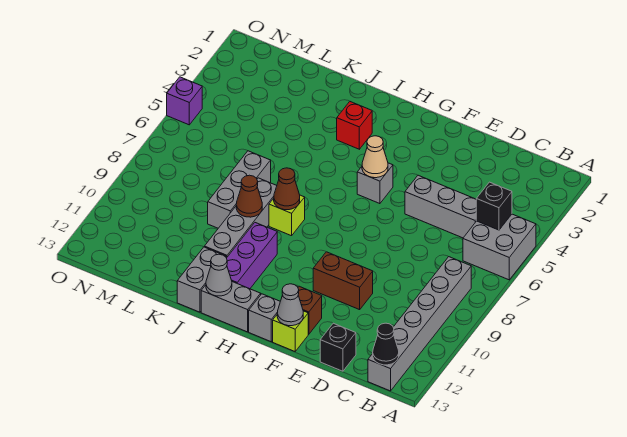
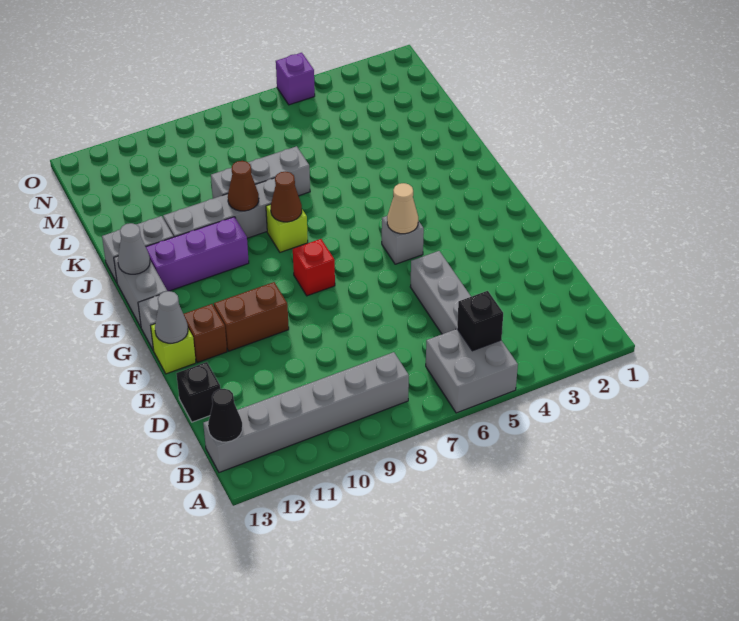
brown 1x2 brick [313,252,373,310] -> brown 1x2 brick turned to [214,282,289,351]
red 1x1 brick [337,102,372,149] -> red 1x1 brick moved to [293,239,335,296]

